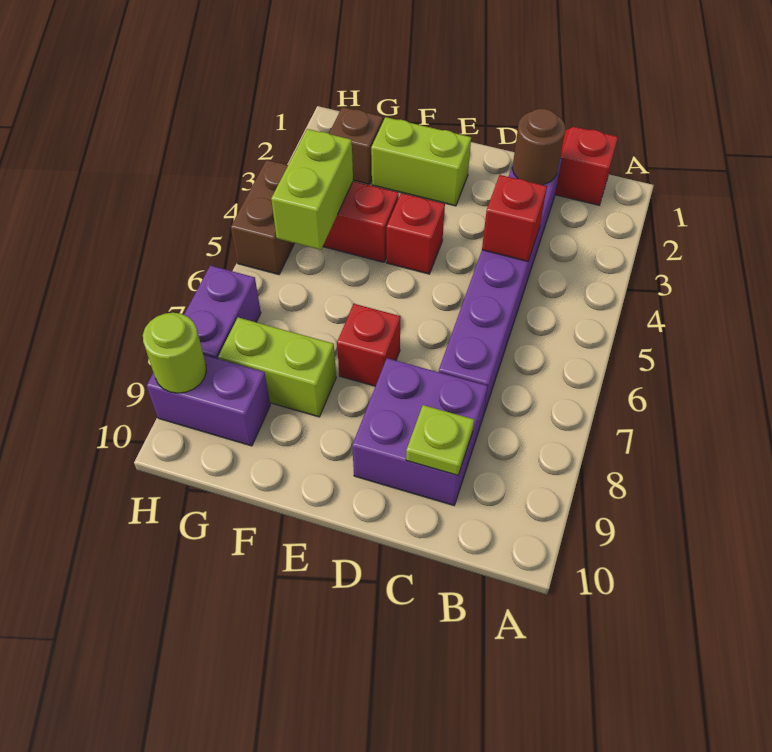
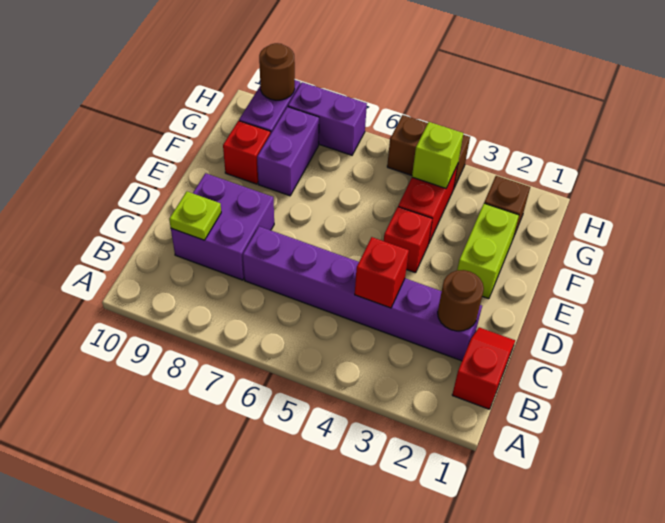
red 1x1 brick [337,304,401,386] -> red 1x1 brick moved to [223,121,270,184]
lime 1x2 brick [218,318,336,417] -> purple 1x2 brick [257,107,319,196]
lime 1x2 brick [271,129,353,250] -> lime 1x1 brick [412,122,463,188]
lime 1x1 round brick [143,313,206,393] -> brown 1x1 round brick [259,43,295,100]

